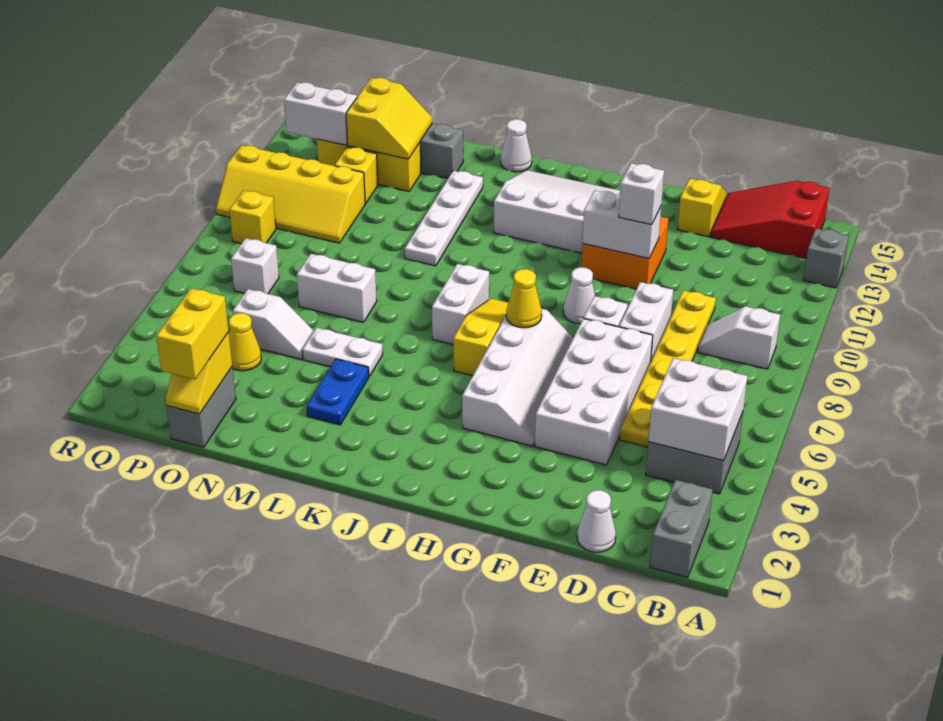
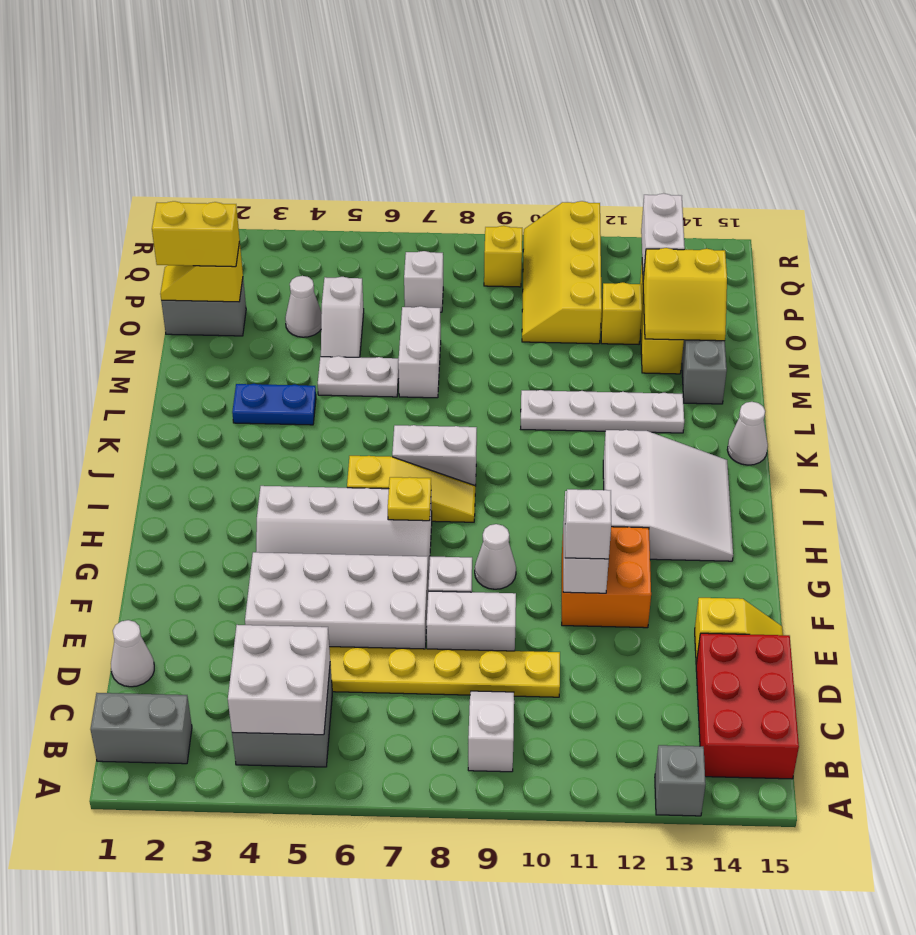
red 2x3 slope [711,181,830,259] -> red 2x3 brick [696,633,799,779]
yellow 1x1 cone [506,269,542,328] -> yellow 1x1 plate [388,477,431,521]
white 1x2 plate [302,328,383,376] -> white 1x2 plate turned to [318,356,399,397]
yellow 1x1 cone [229,313,261,371] -> white 1x1 cone [285,276,322,337]

